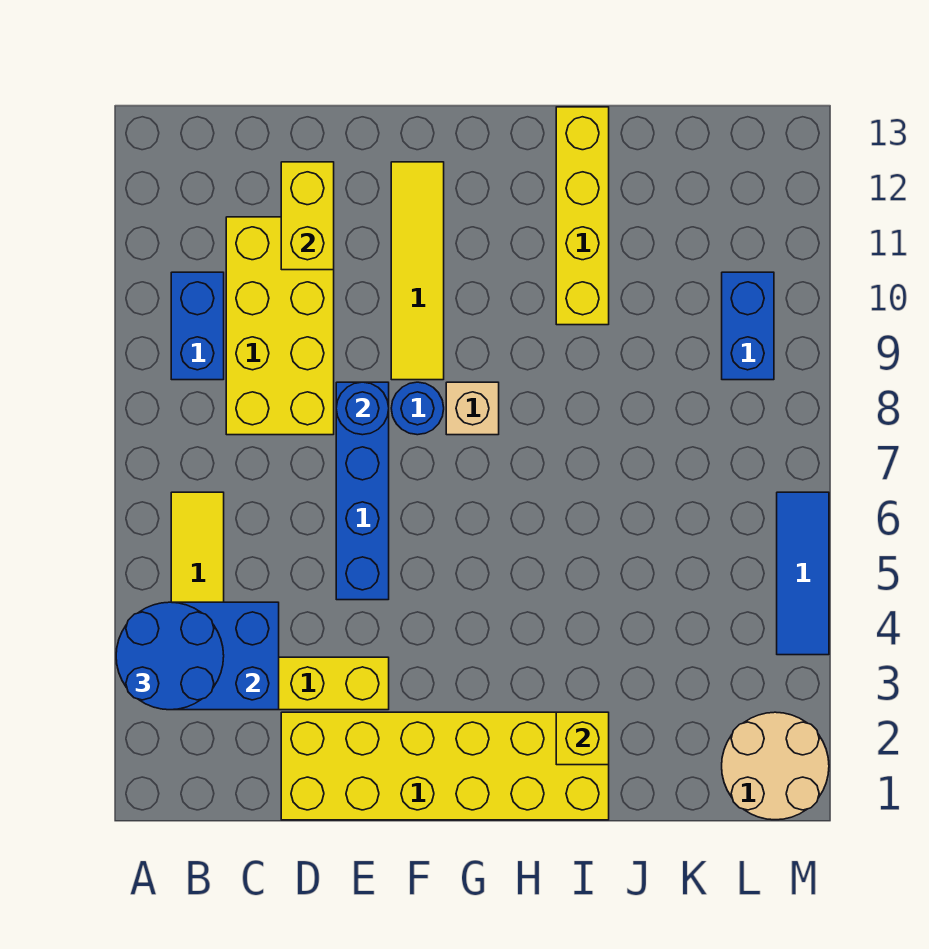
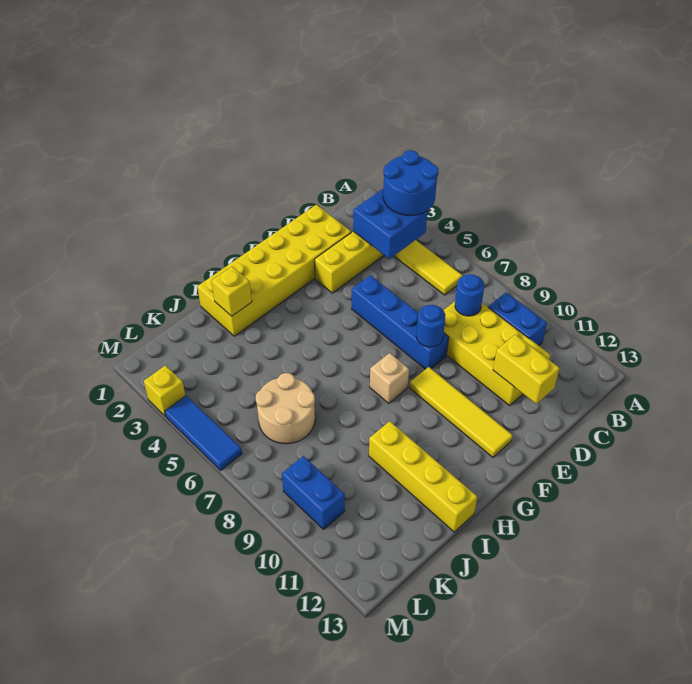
blue 1x1 round brick [391,382,444,435] -> blue 1x1 round brick moved to [455,274,484,316]
tan 2x2 round brick [722,712,829,820] -> tan 2x2 round brick moved to [256,373,315,444]
none -> yellow 1x1 brick [144,365,186,416]

